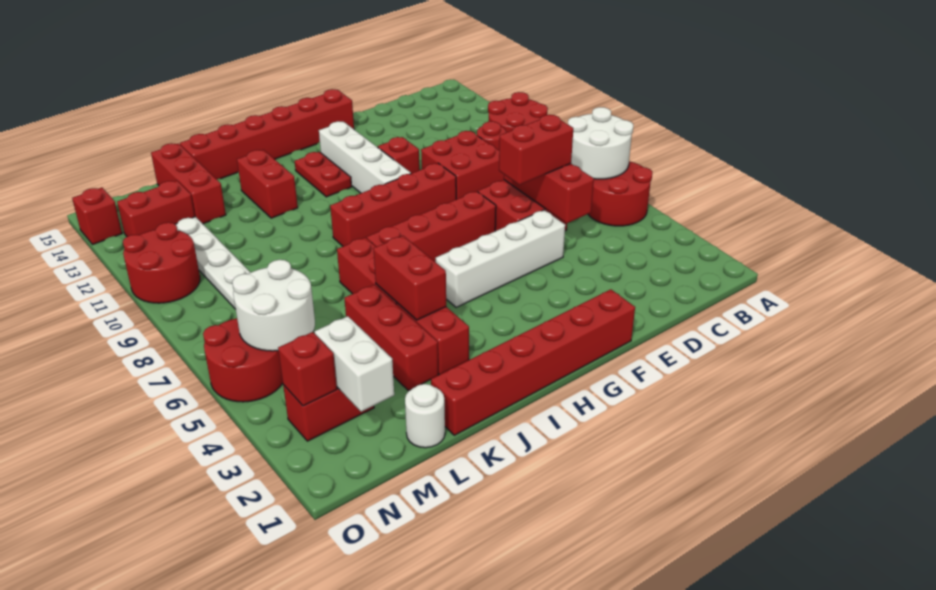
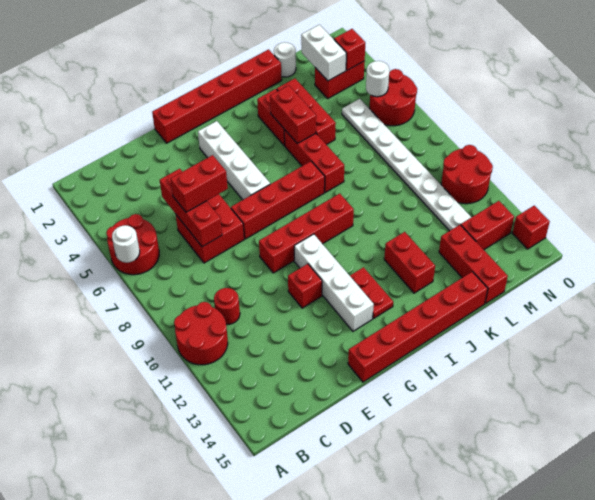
white 2x2 round brick [568,107,633,179] -> white 1x1 round brick [112,225,140,263]
red 2x2 brick [421,131,504,199] -> none
white 1x4 brick [436,210,565,307] -> white 1x4 brick turned to [198,121,270,200]
white 2x2 round brick [232,260,315,351] -> white 1x1 round brick [366,61,389,97]

